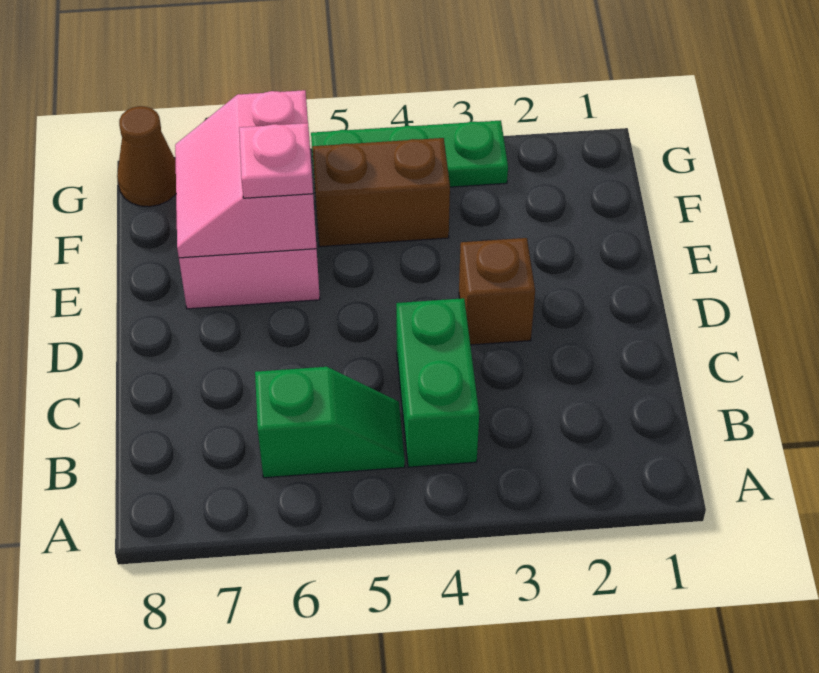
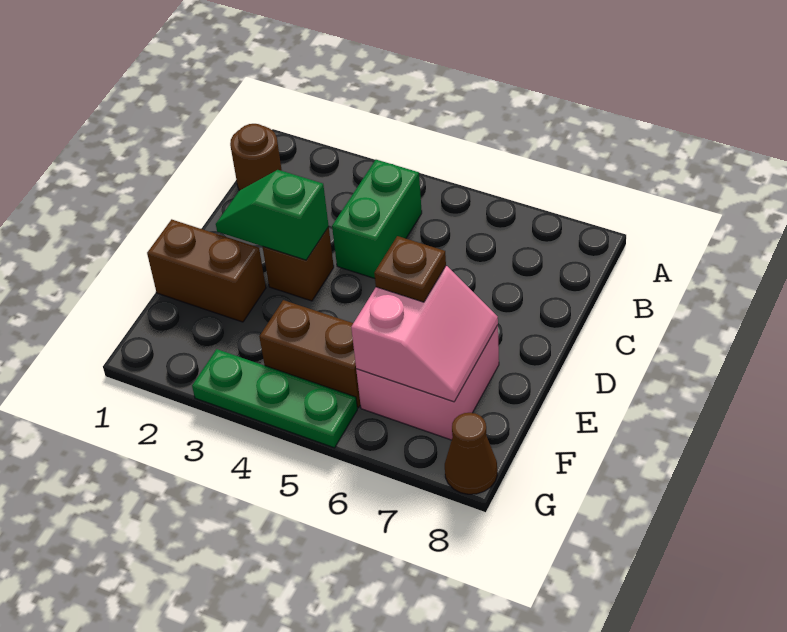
none -> brown 1x1 round brick [230,124,282,191]
green 1x2 slope [255,367,405,478] -> green 1x2 slope moved to [216,170,329,260]
none -> brown 1x2 brick [147,219,266,322]
pink 1x1 plate [239,123,313,198] -> brown 1x1 plate [374,236,446,302]

